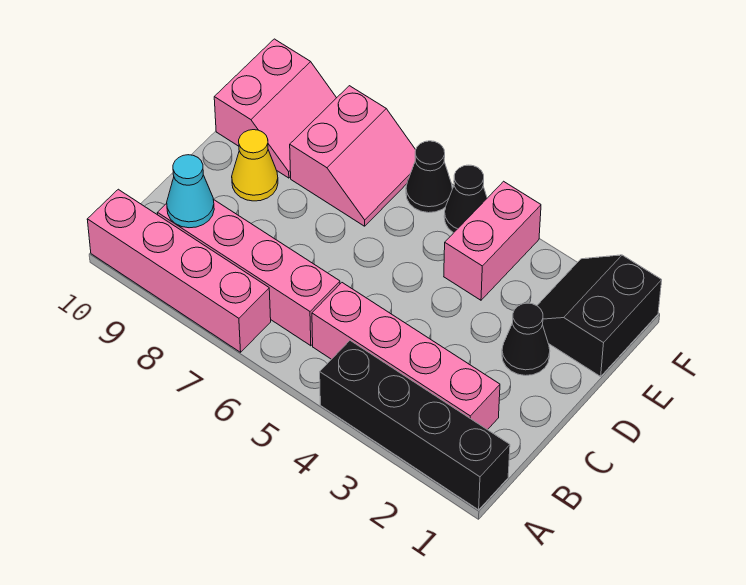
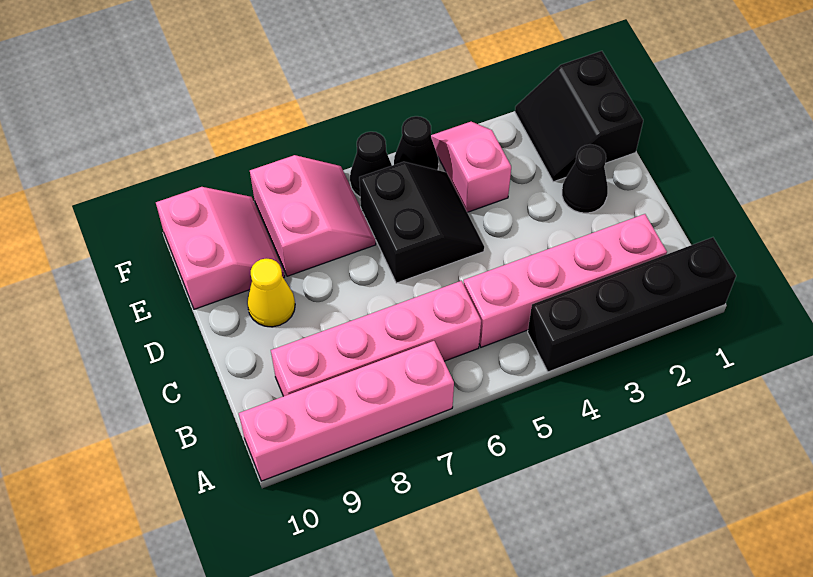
cyan 1x1 cone [167,155,214,228] -> none
none -> black 2x2 slope [359,162,484,283]
pink 1x2 brick [444,181,541,300] -> pink 1x2 slope [431,122,511,212]

